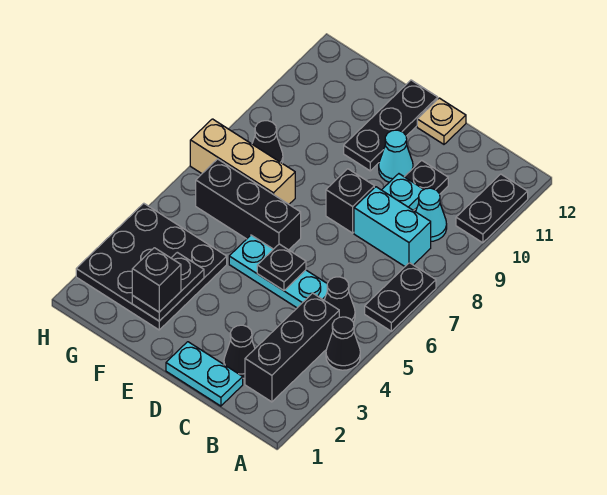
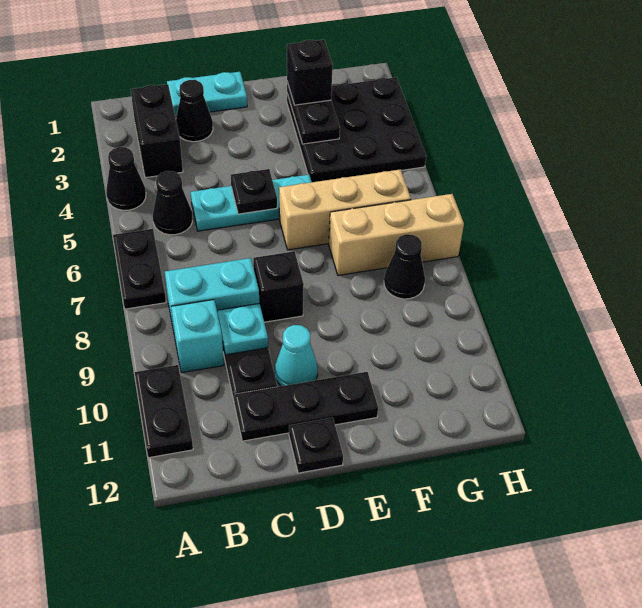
black 1x3 brick [245,293,339,402] -> black 1x2 brick [131,84,183,178]
cyan 1x1 cone [416,188,447,241] -> cyan 1x1 brick [171,300,224,373]
tan 1x1 plate [417,98,466,144] -> black 1x1 plate [289,418,343,473]
black 1x3 brick [196,159,301,250] -> tan 1x3 brick [279,169,411,250]
black 1x3 plate [344,80,438,171] -> black 1x3 plate turned to [234,372,378,441]

